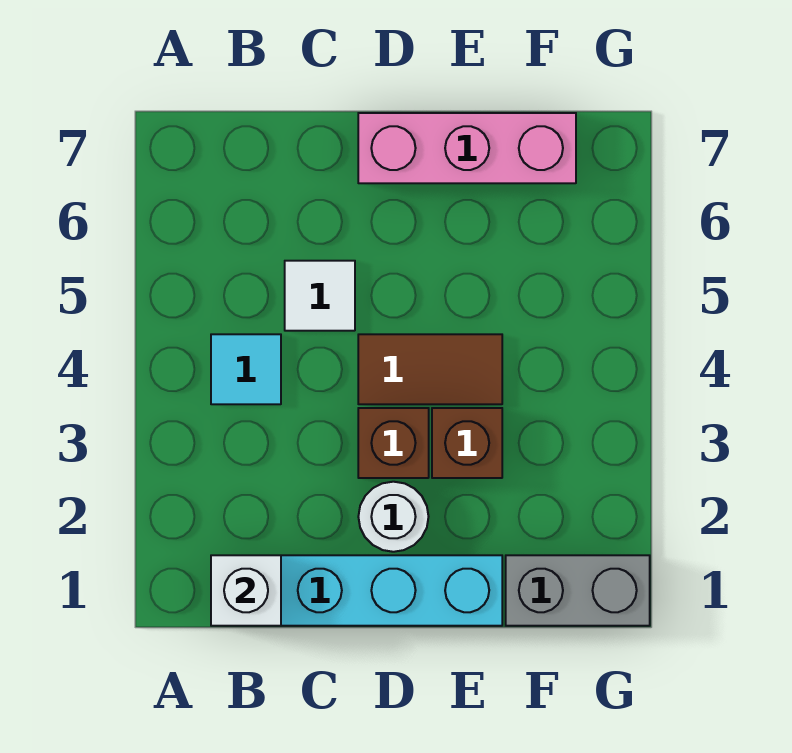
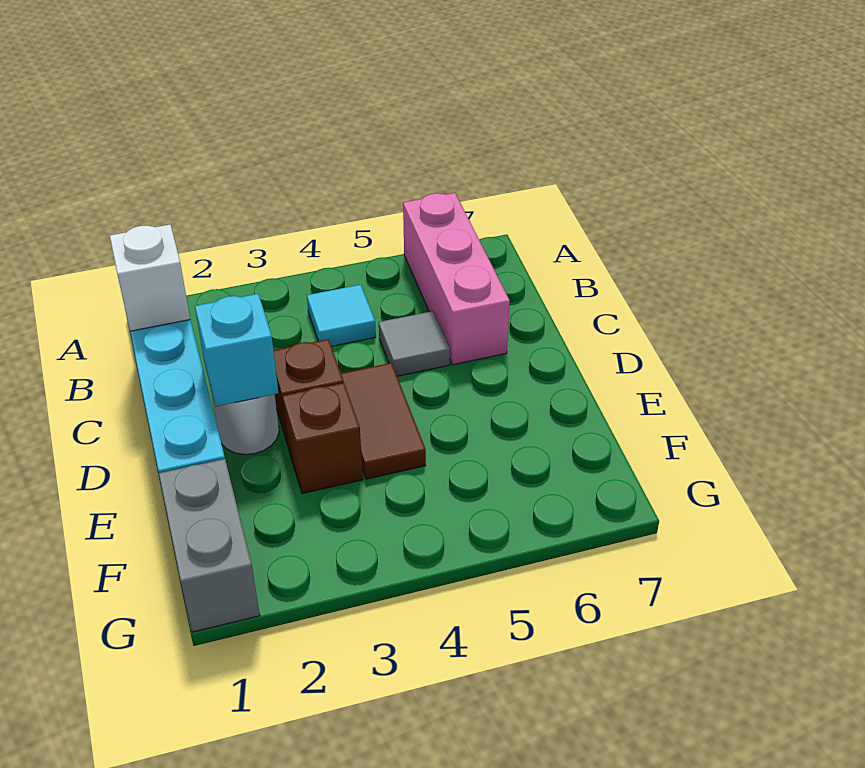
white 1x1 tile [285,261,355,331] -> grey 1x1 tile [379,311,450,376]
none -> cyan 1x1 brick [195,294,278,406]
pink 1x3 brick [358,113,576,183] -> pink 1x3 brick moved to [403,193,510,365]

